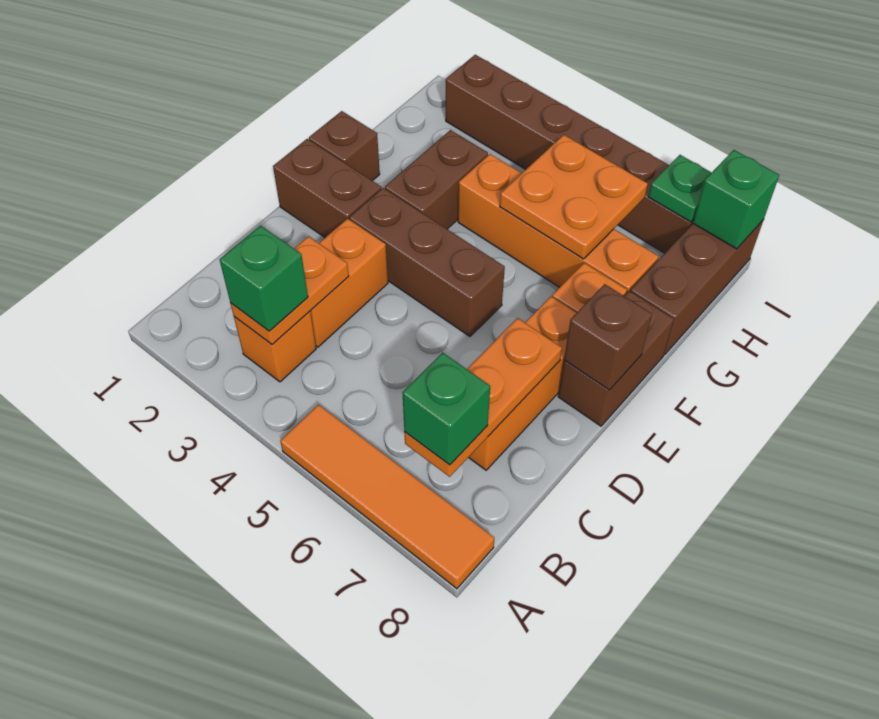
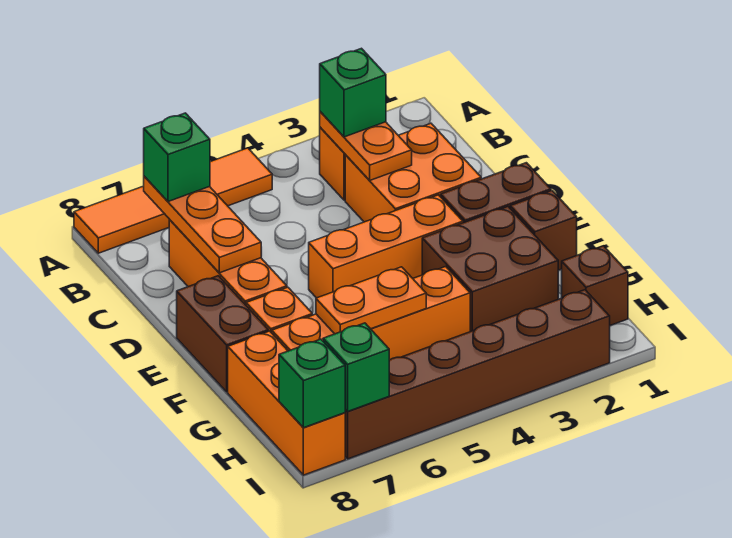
orange 1x2 brick [310,218,388,347] -> orange 2x2 brick [345,123,481,222]
brown 1x3 brick [349,188,505,336] -> orange 1x3 brick [309,195,463,298]
brown 1x1 brick [564,284,652,390] -> brown 1x1 brick moved to [561,246,628,325]
brown 1x2 brick [385,130,488,229] -> brown 2x2 brick [422,207,558,332]
orange 2x2 plate [500,135,648,259] -> orange 1x2 plate [316,267,426,334]
brown 1x3 brick [631,219,764,355] -> orange 1x3 brick [228,331,345,475]
green 1x1 plate [649,155,712,222] -> green 1x1 brick [323,323,389,412]

